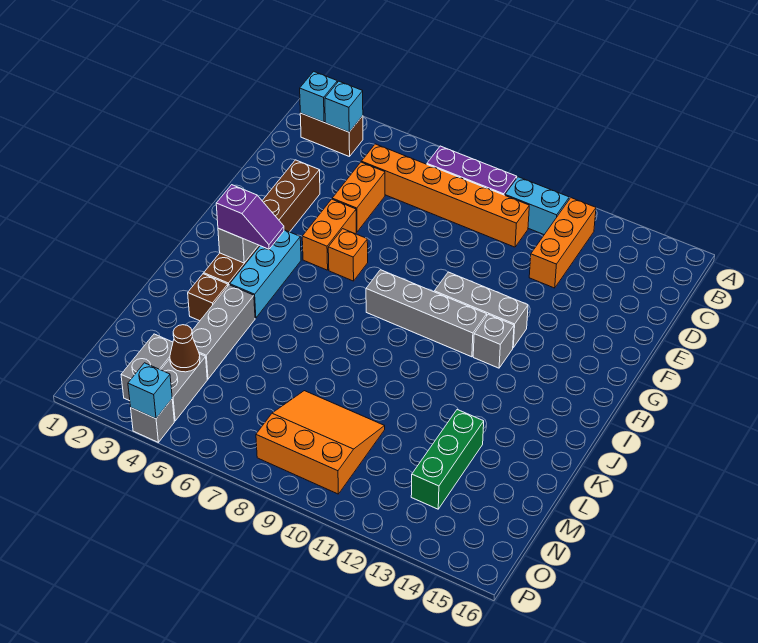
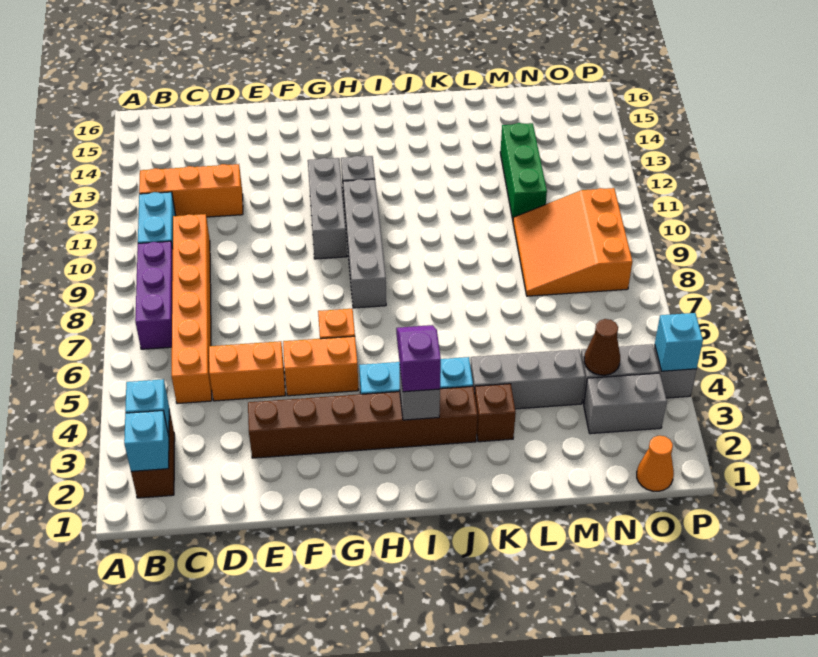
green 1x3 brick [411,410,484,509] -> green 1x3 brick turned to [500,123,547,219]
none -> orange 1x1 cone [637,436,674,491]

